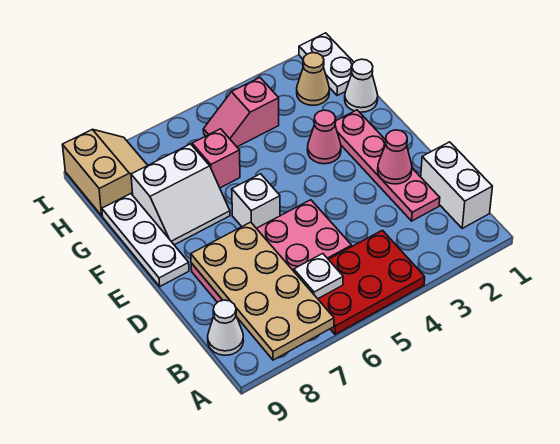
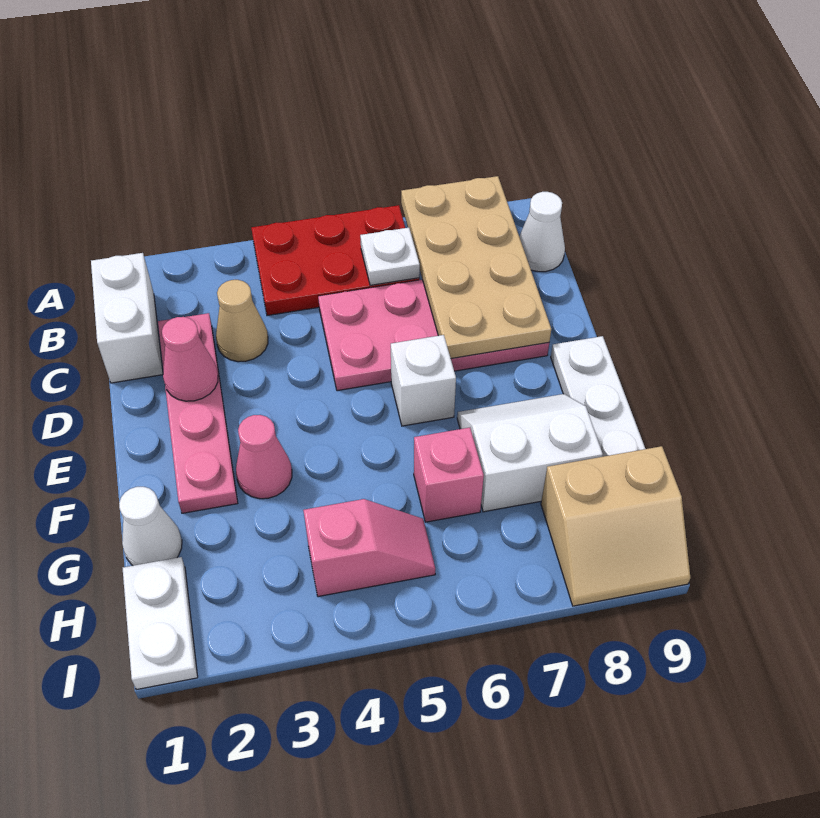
tan 1x1 cone [297,53,329,105] -> tan 1x1 cone moved to [216,280,268,362]
tan 2x2 slope [62,129,148,216] -> tan 2x2 slope turned to [541,446,690,606]

